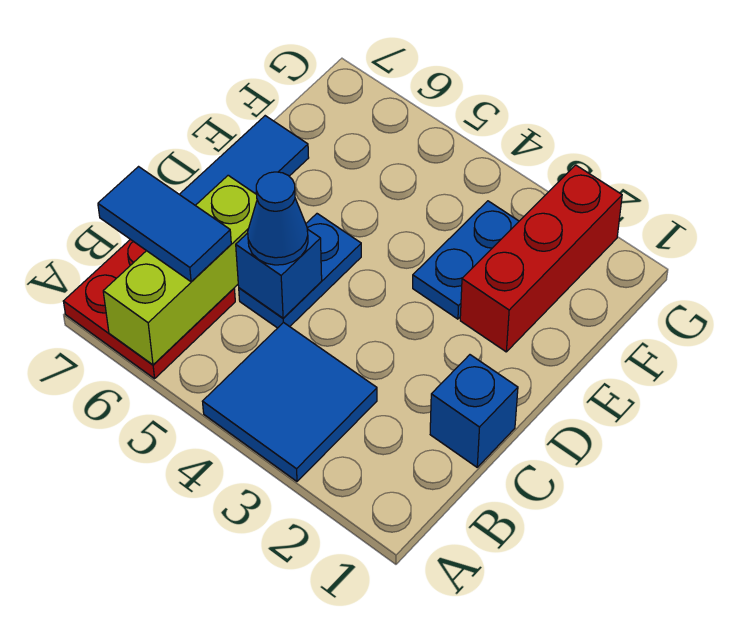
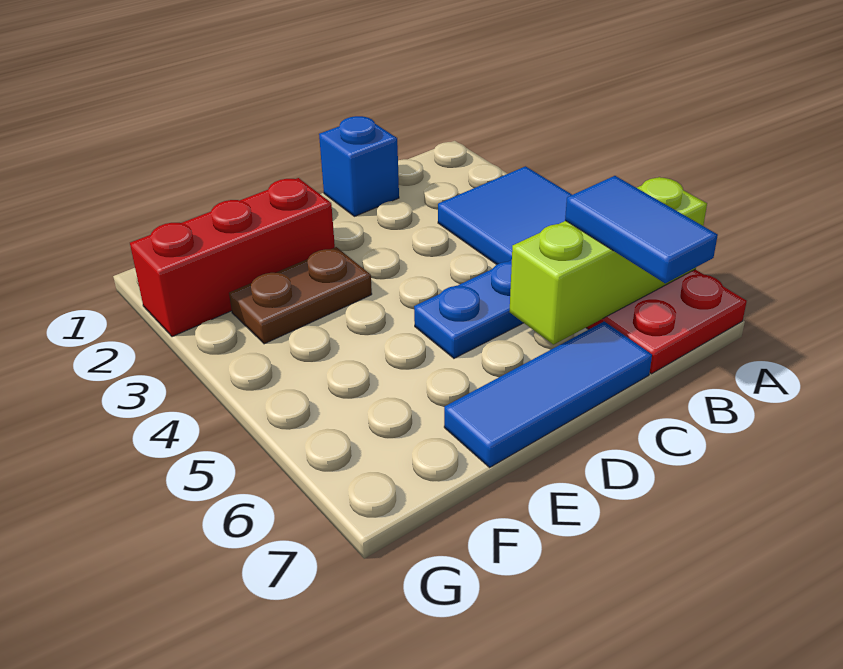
blue 1x1 brick [236,229,322,318] -> none
blue 1x1 cone [248,172,308,265] -> none
blue 1x2 plate [413,201,519,319] -> brown 1x2 plate [229,247,372,344]

